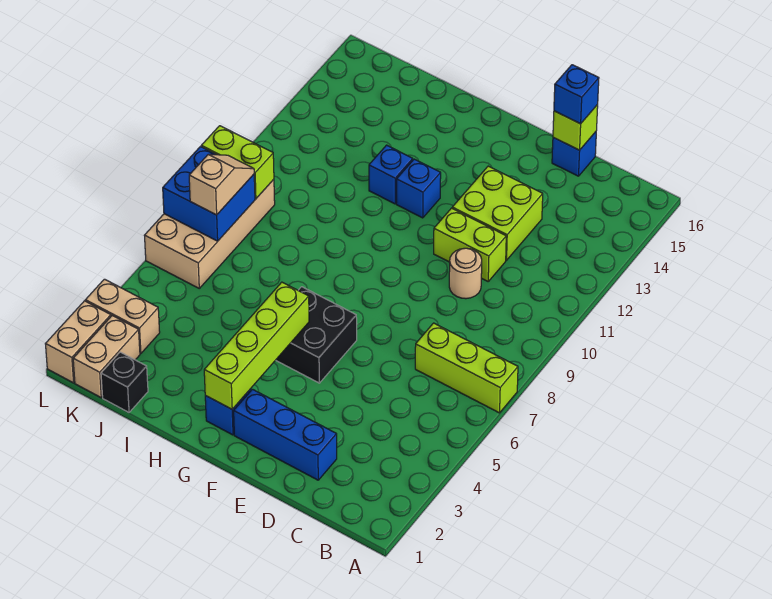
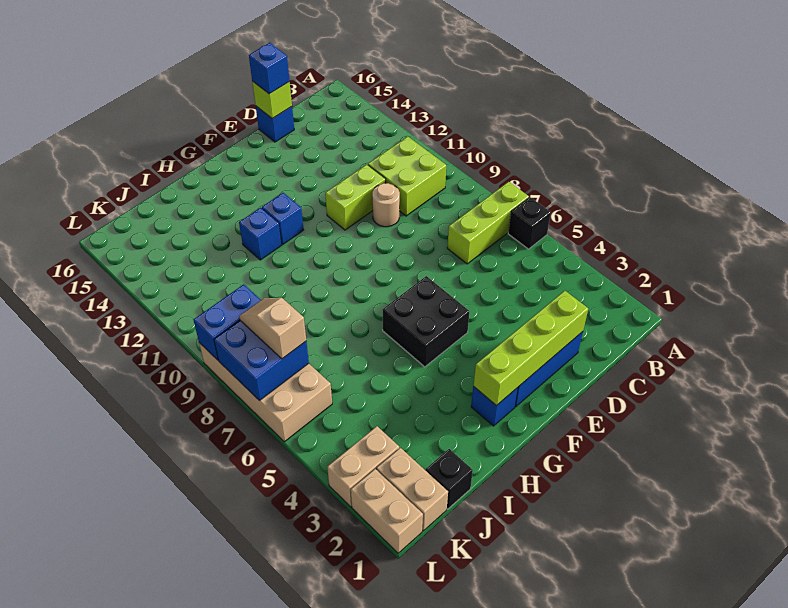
none -> black 1x1 brick [508,197,551,249]
lime 2x2 brick [452,166,543,260] -> lime 2x2 brick moved to [368,137,446,216]
lime 1x4 brick [204,282,309,409] -> lime 1x4 brick turned to [473,291,588,406]
lime 1x2 brick [201,126,274,199] -> blue 1x2 brick [193,284,261,360]

